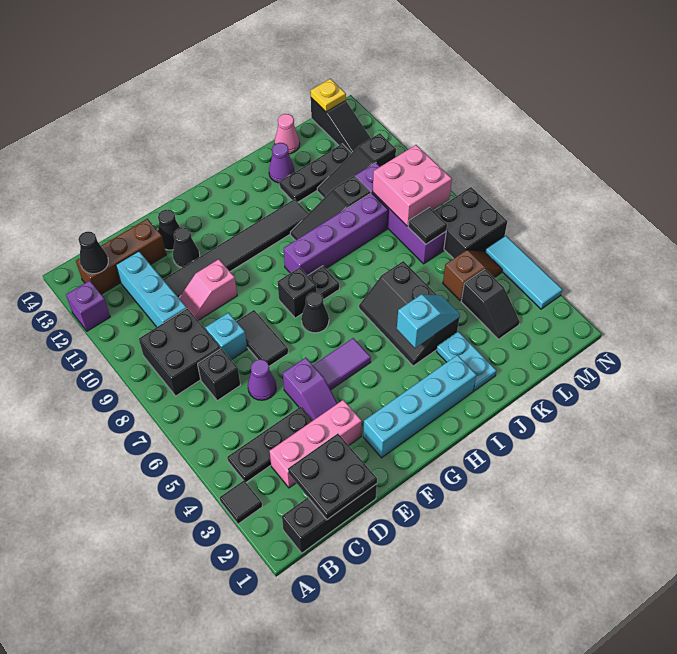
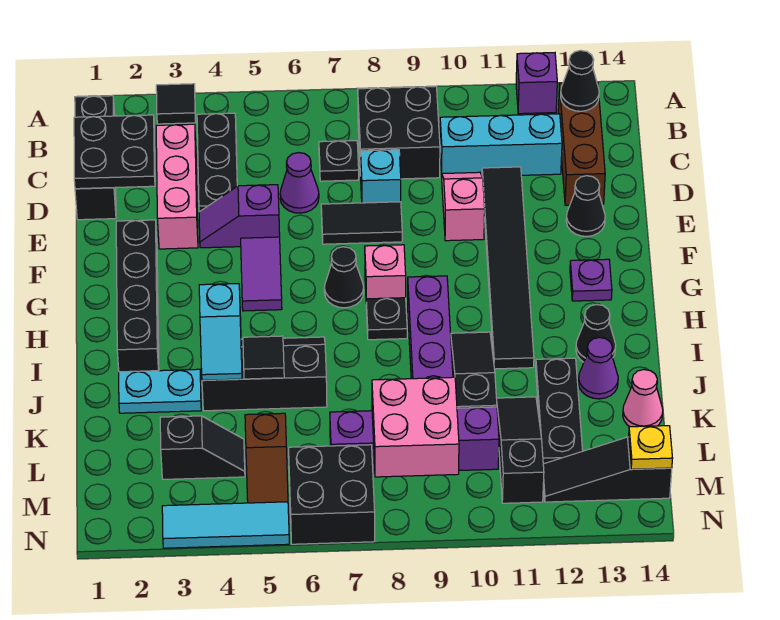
black 1x1 brick [198,349,240,401] -> black 1x1 plate [319,141,359,181]
black 1x1 cone [173,227,200,268] -> black 1x1 cone moved to [576,304,616,362]
cyan 1x4 brick [363,355,477,458] -> black 1x4 brick [116,220,159,372]
black 1x1 brick [278,268,317,318] -> pink 1x1 brick [365,245,406,299]
none -> purple 1x1 plate [570,259,612,301]
black 1x2 slope [461,269,520,339] -> black 1x2 slope turned to [160,416,245,479]
black 1x1 tile [408,208,447,244] -> black 1x1 tile moved to [243,336,284,379]

